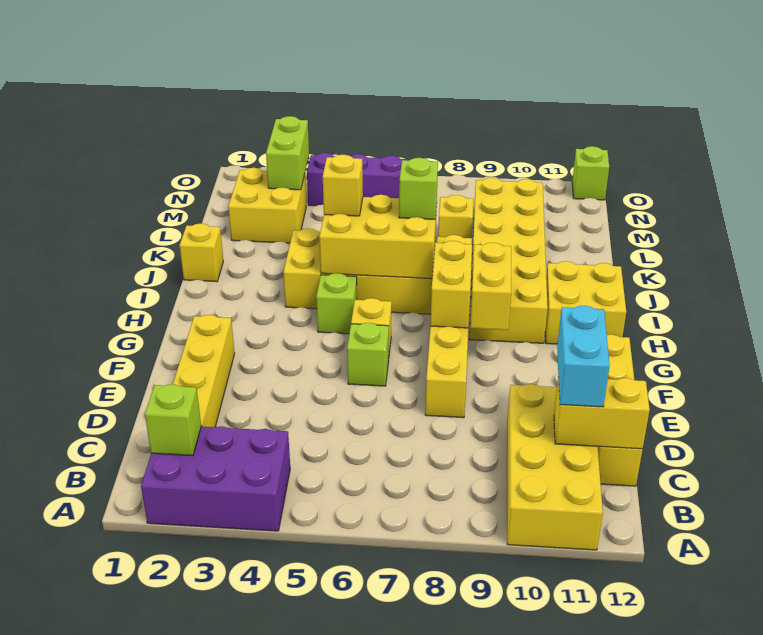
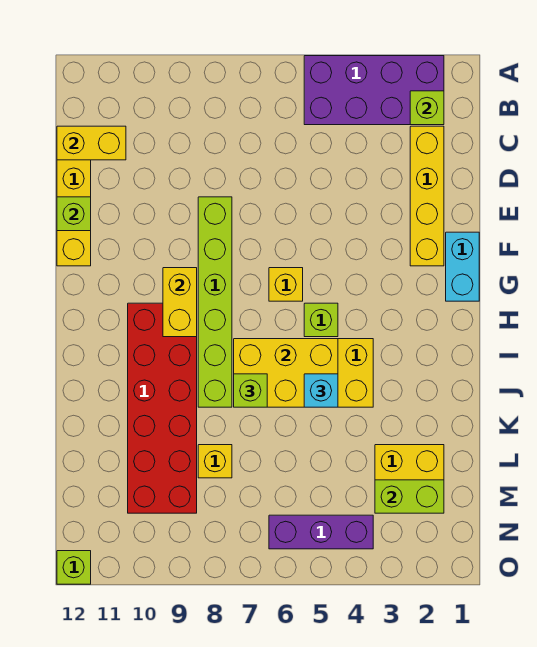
purple 2x3 brick [141,426,290,531] -> purple 2x4 brick [304,56,444,125]
yellow 2x4 brick [507,384,603,550] -> none
cyan 1x2 brick [557,306,610,407] -> cyan 1x2 brick moved to [446,232,479,301]
yellow 1x6 brick [425,235,472,418] -> lime 1x6 brick [198,197,232,407]
lime 1x1 brick [347,323,389,386] -> lime 1x1 brick moved to [57,197,91,231]
yellow 1x2 brick [430,241,472,328] -> none
yellow 2x6 brick [469,178,548,343] -> red 2x6 brick [128,303,197,513]
yellow 2x2 brick [545,261,626,344] -> none
yellow 1x1 brick [180,223,223,282] -> none
yellow 1x1 brick [323,155,363,216] -> cyan 1x1 brick [304,374,338,407]
lime 1x2 brick [266,116,309,190] -> lime 1x2 brick turned to [375,480,444,513]

